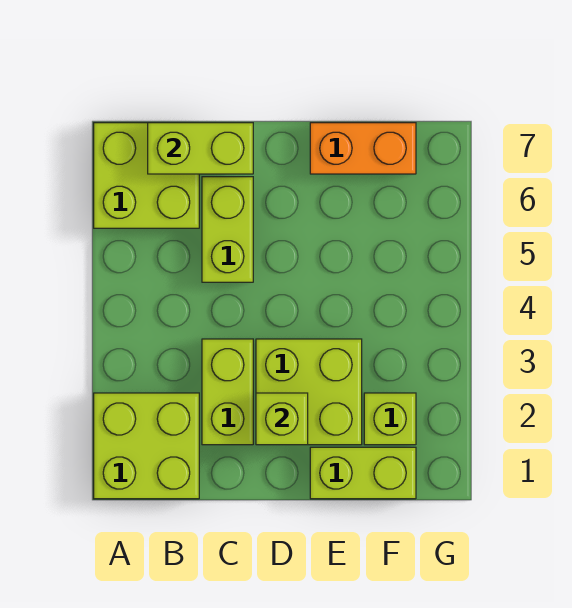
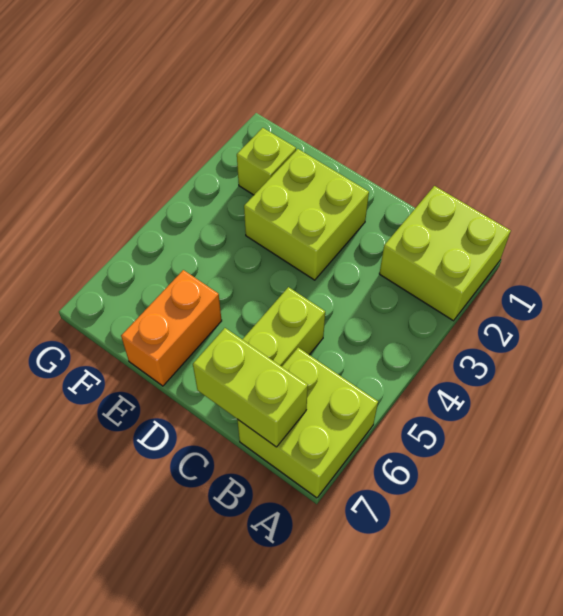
lime 1x2 brick [202,339,253,445] -> none
lime 1x1 brick [256,393,308,445] -> none
lime 1x2 brick [310,447,416,499] -> none
orange 1x2 brick [310,123,416,174] -> orange 1x2 brick turned to [121,270,222,386]

